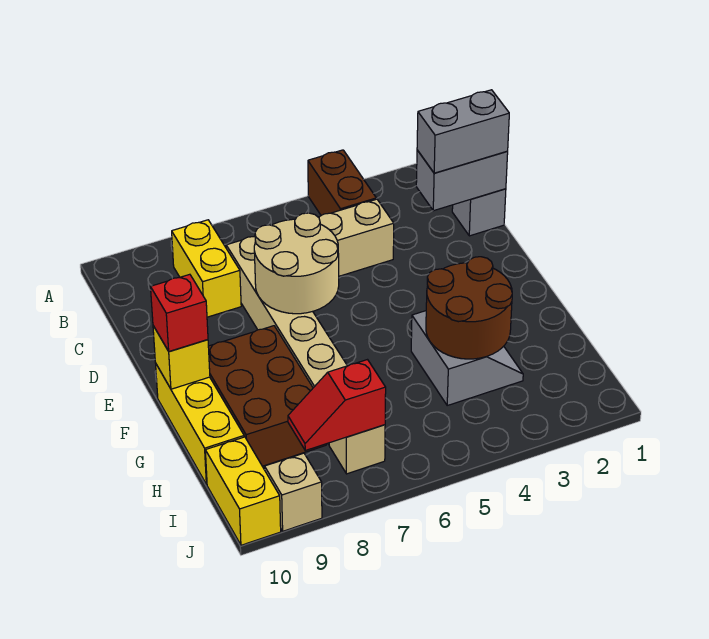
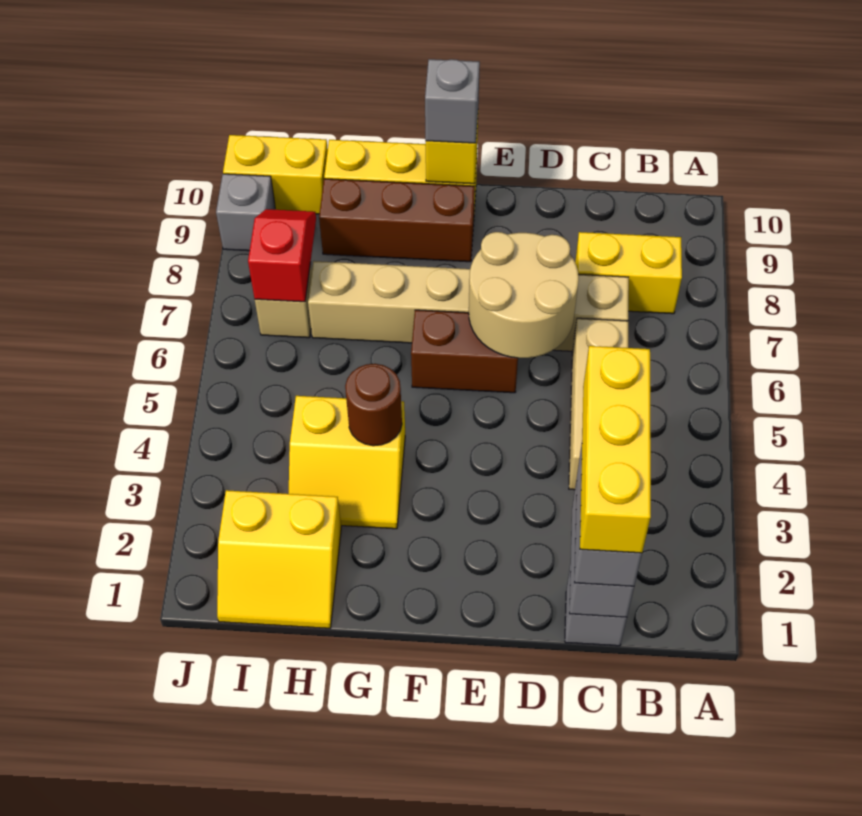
brown 1x2 brick [308,150,376,215] -> brown 1x2 brick moved to [411,310,518,393]
none -> yellow 1x3 brick [580,346,651,553]
brown 2x3 brick [208,326,326,466] -> brown 1x3 brick [319,179,475,262]
red 1x1 brick [151,274,208,352] -> grey 1x1 brick [425,59,480,143]
grey 2x2 slope [411,311,523,405] -> yellow 2x2 slope [289,396,405,529]
brown 2x2 round brick [426,257,512,359] -> brown 1x1 round brick [345,364,402,446]
none -> yellow 2x2 slope [217,490,341,628]
tan 1x1 brick [265,453,322,531] -> grey 1x1 brick [216,174,275,251]

